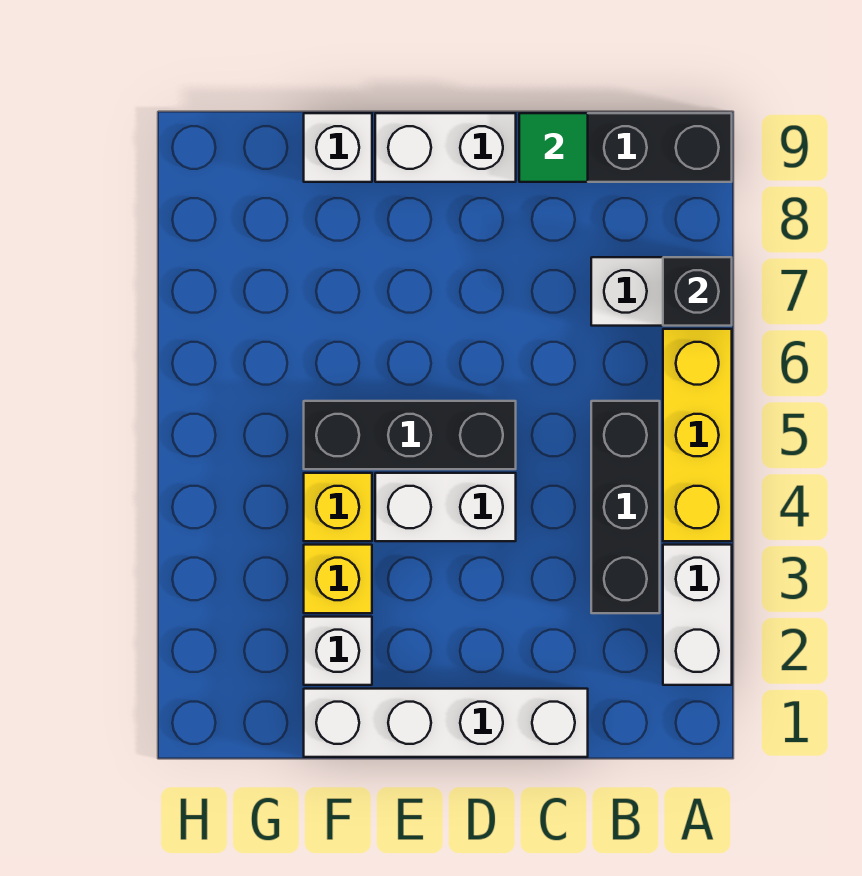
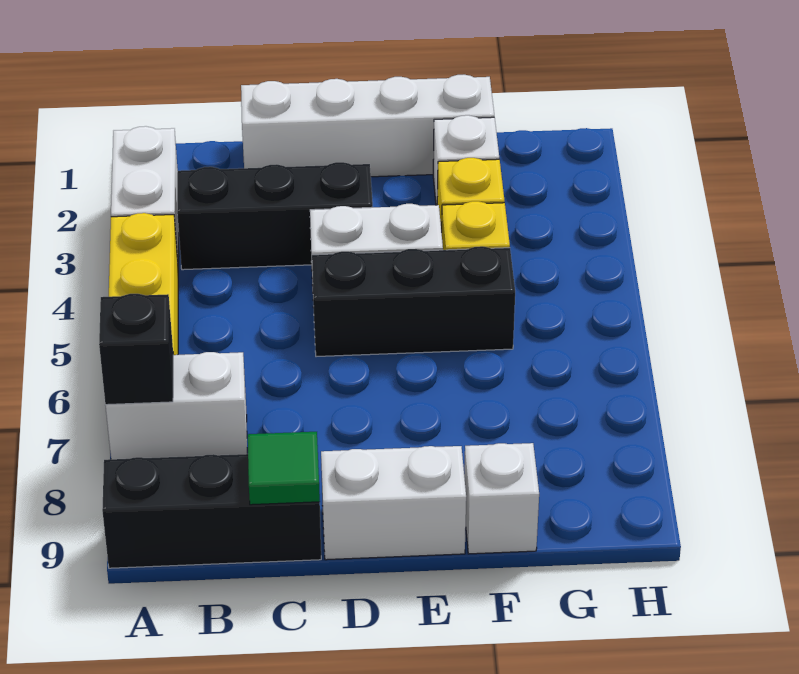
black 1x3 brick [591,401,660,613] -> black 1x3 brick turned to [177,162,373,270]

